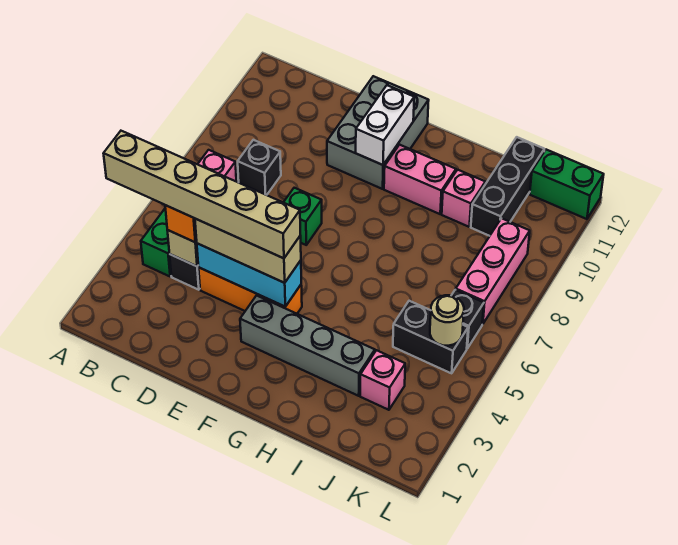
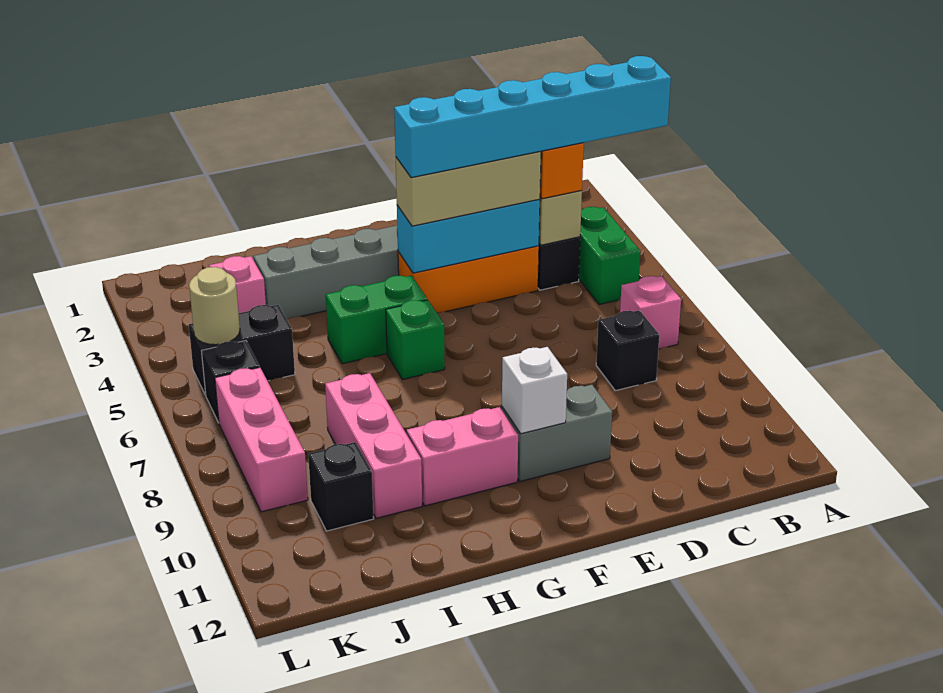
tan 1x6 brick [103,131,300,258] -> cyan 1x6 brick [394,56,671,178]
green 1x1 brick [283,188,322,245] -> green 1x1 brick moved to [386,300,445,380]
grey 2x3 brick [327,76,429,189] -> grey 1x2 brick [502,385,612,481]
white 1x2 brick [356,85,414,165] -> white 1x1 brick [502,347,567,434]
pink 1x1 brick [442,170,485,227] -> pink 1x3 brick [325,373,422,518]
black 1x3 brick [471,137,544,236] -> black 1x1 brick [308,442,374,531]
green 1x2 brick [530,150,604,219] -> green 1x2 brick moved to [326,275,427,364]

